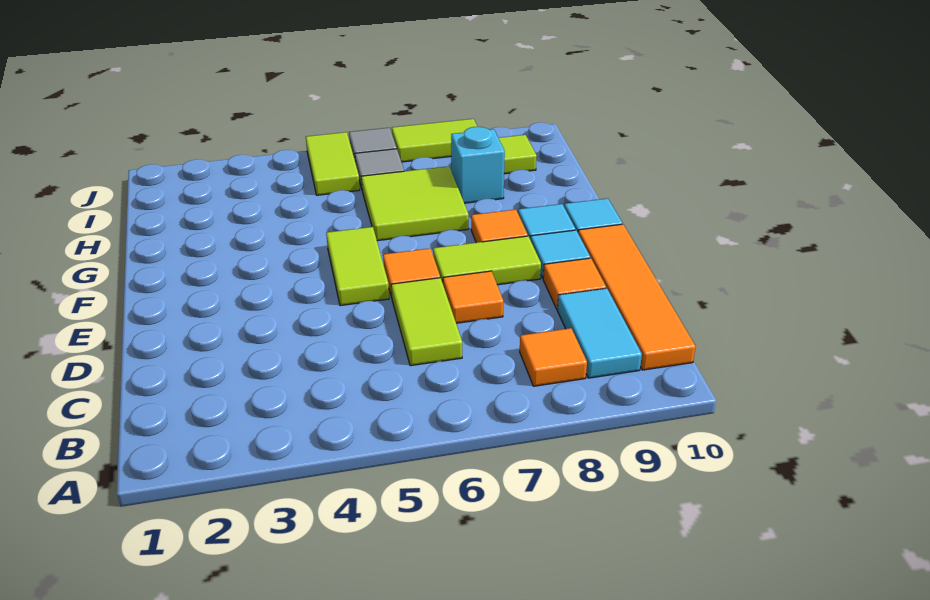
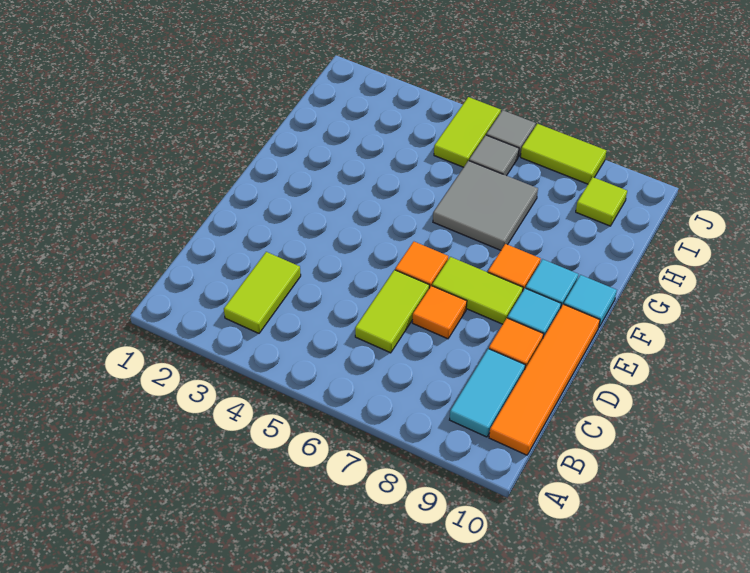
orange 1x1 tile [520,328,587,386] -> none
lime 1x2 tile [326,227,389,306] -> lime 1x2 tile moved to [224,252,301,333]
lime 2x2 tile [361,166,469,241] -> grey 2x2 tile [433,161,538,250]
cyan 1x1 brick [451,127,505,203] -> none

